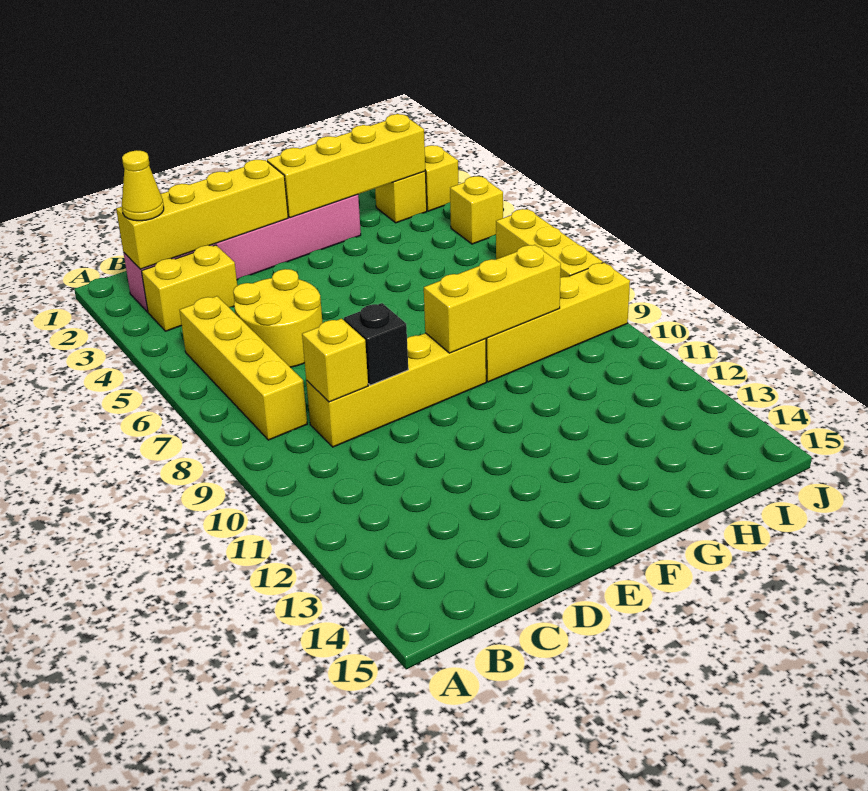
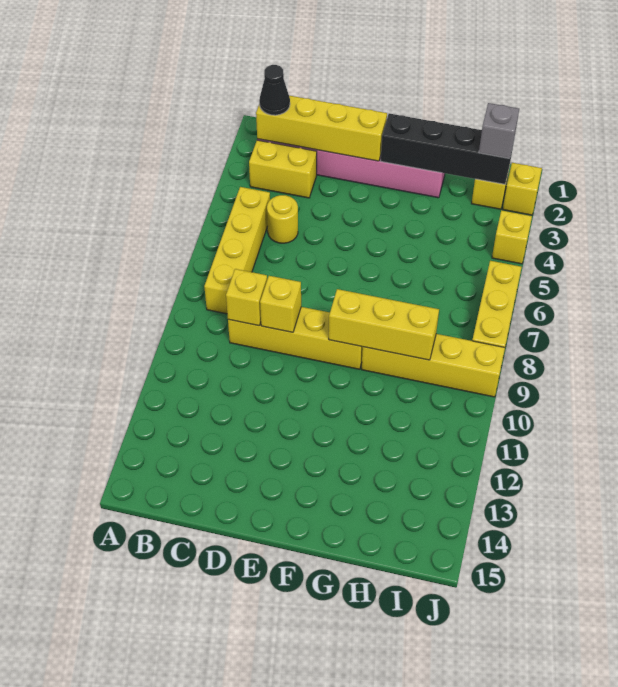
yellow 1x1 cone [122,150,164,221] -> black 1x1 cone [259,65,290,115]
yellow 2x2 round brick [233,269,322,367] -> yellow 1x1 round brick [267,195,298,243]
black 1x1 brick [344,303,408,385] -> yellow 1x1 brick [260,276,301,332]
yellow 1x4 brick [267,114,425,218] -> black 1x4 brick [381,113,514,184]
none -> grey 1x1 brick [479,103,519,158]

